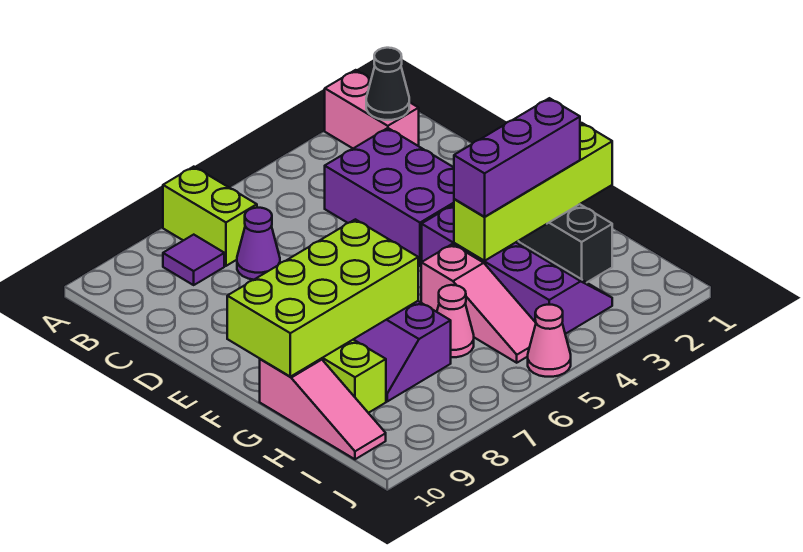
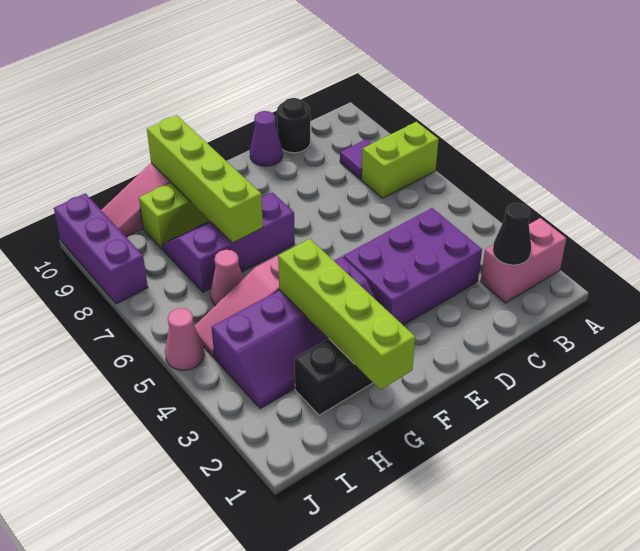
purple 1x1 cone [237,208,280,280] -> purple 1x1 cone moved to [250,111,283,166]
none -> black 1x1 round brick [277,98,310,153]
lime 2x4 brick [227,219,418,377] -> lime 1x4 brick [147,115,263,243]
purple 1x3 brick [454,98,580,217] -> purple 1x3 brick moved to [54,193,148,304]

